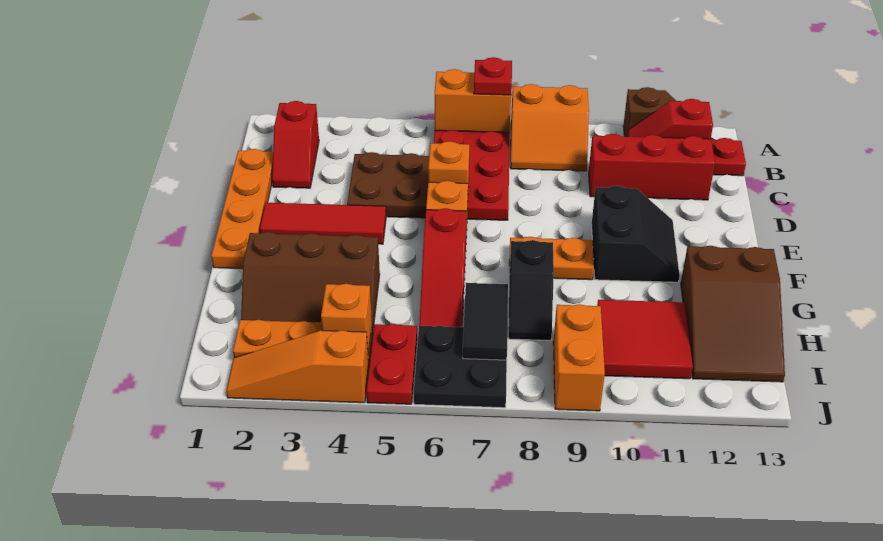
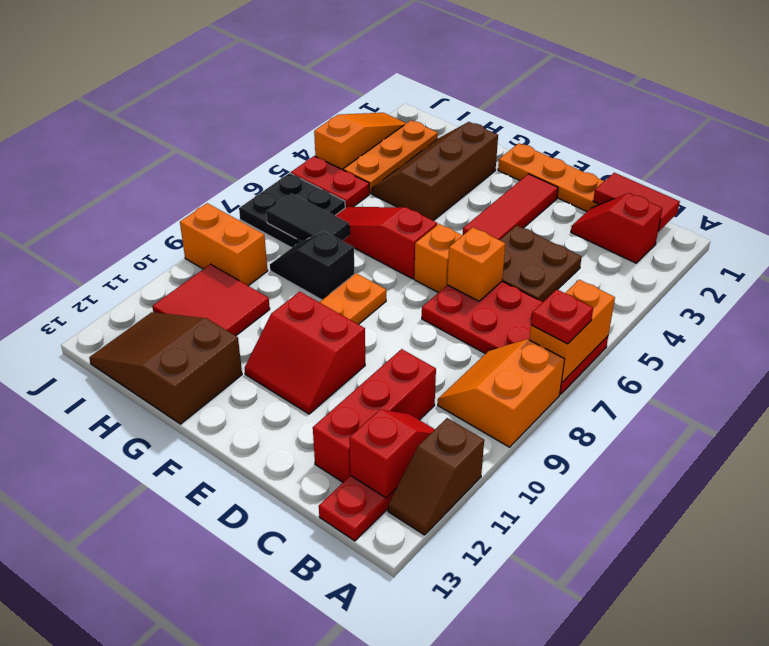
none -> red 1x2 tile [593,173,680,231]
black 2x2 slope [592,186,680,282] -> red 2x2 slope [245,292,365,414]
orange 1x1 brick [321,284,372,353] -> none

